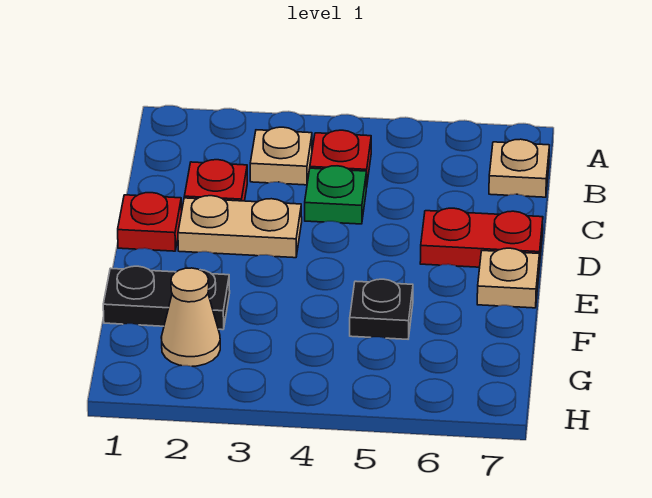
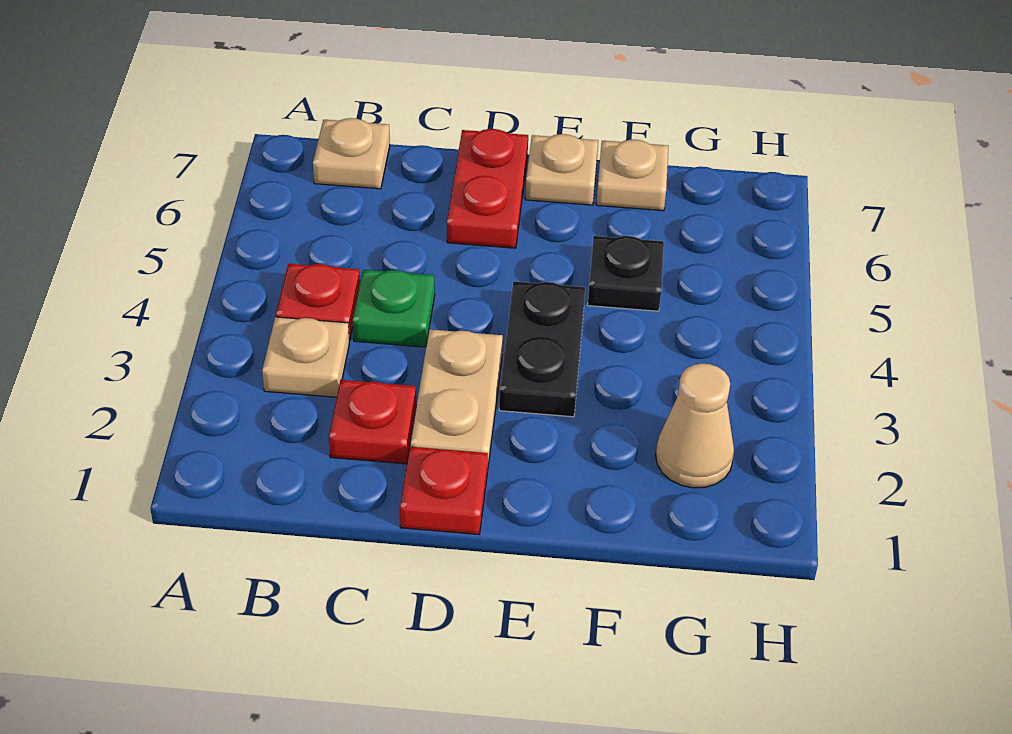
black 1x2 plate [103,266,230,330] -> black 1x2 plate moved to [499,281,585,417]
none -> tan 1x1 plate [596,139,668,211]

